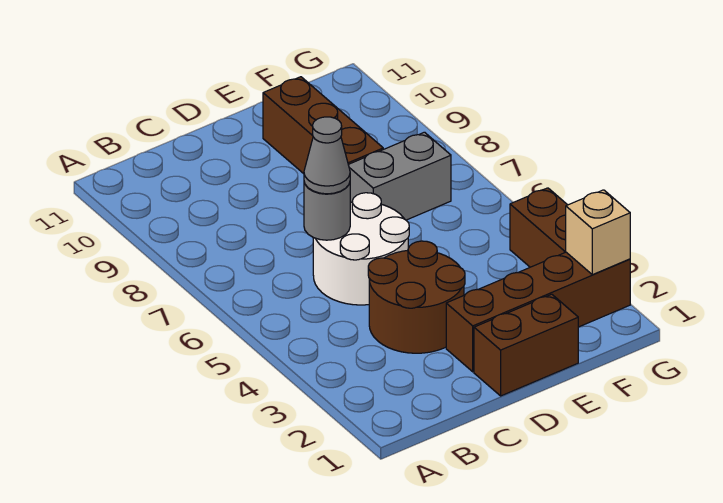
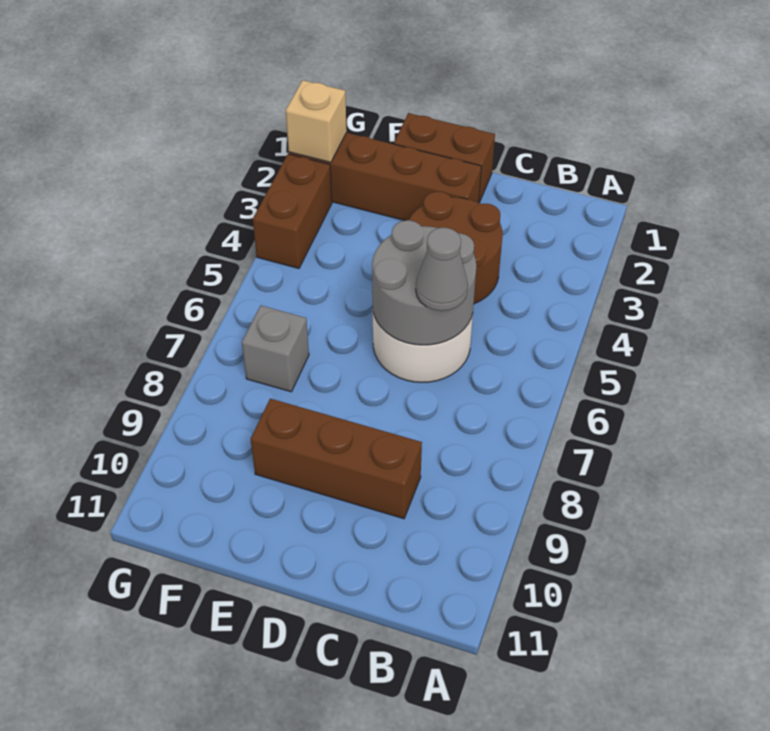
grey 1x1 round brick [304,182,350,240] -> grey 2x2 round brick [372,220,476,345]
grey 1x2 brick [348,132,451,220] -> grey 1x1 brick [242,306,309,392]
brown 1x3 brick [263,77,383,174] -> brown 1x3 brick turned to [251,399,422,519]

